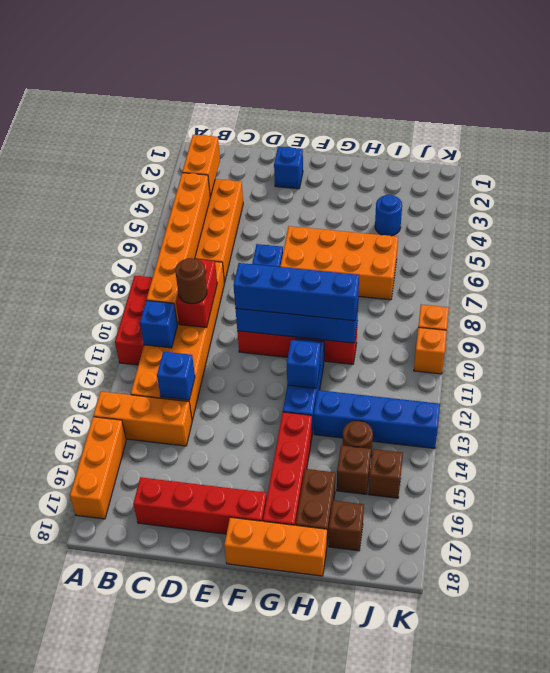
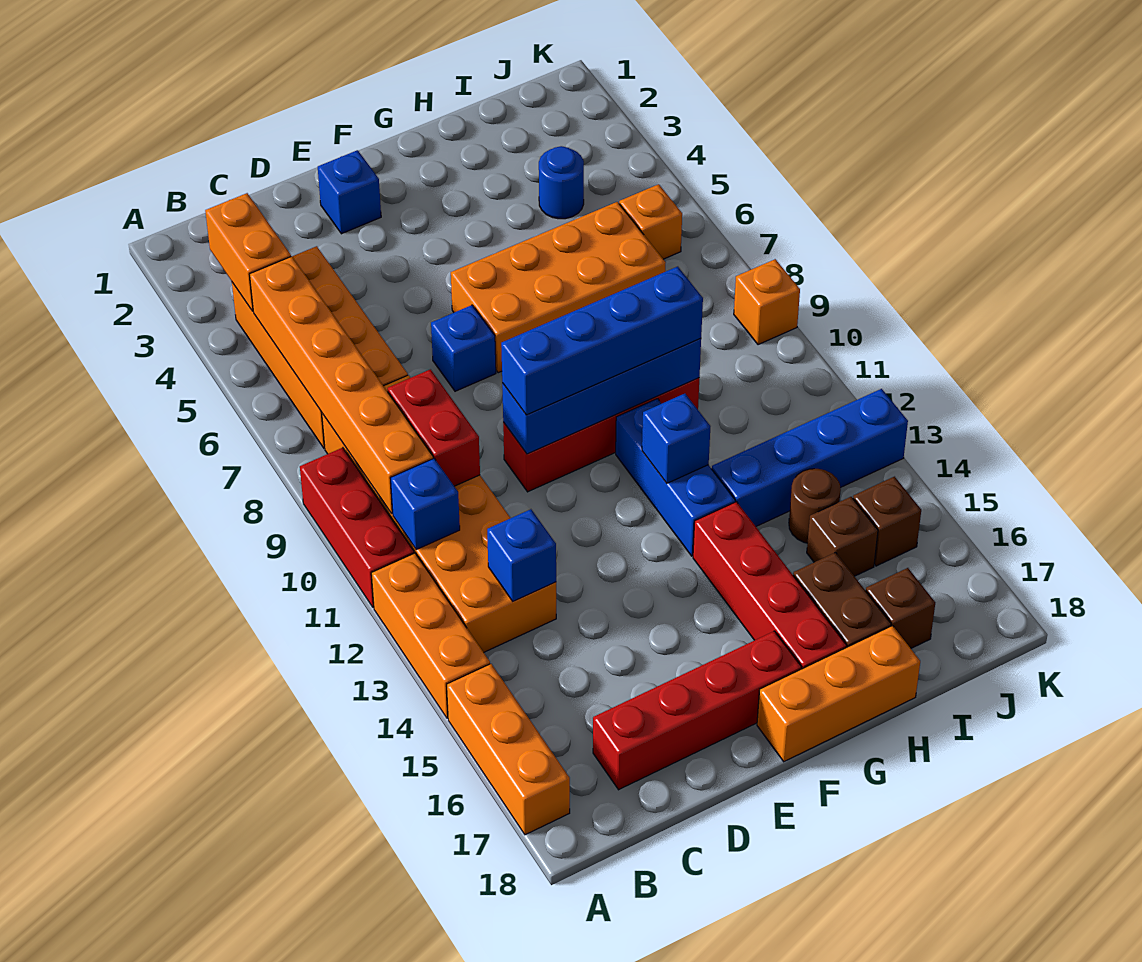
orange 1x3 brick [93,392,192,446] -> orange 1x3 brick turned to [371,553,490,718]
brown 1x1 round brick [175,258,207,304] -> none
orange 1x1 brick [414,327,447,374] -> orange 1x1 brick moved to [619,184,682,259]

